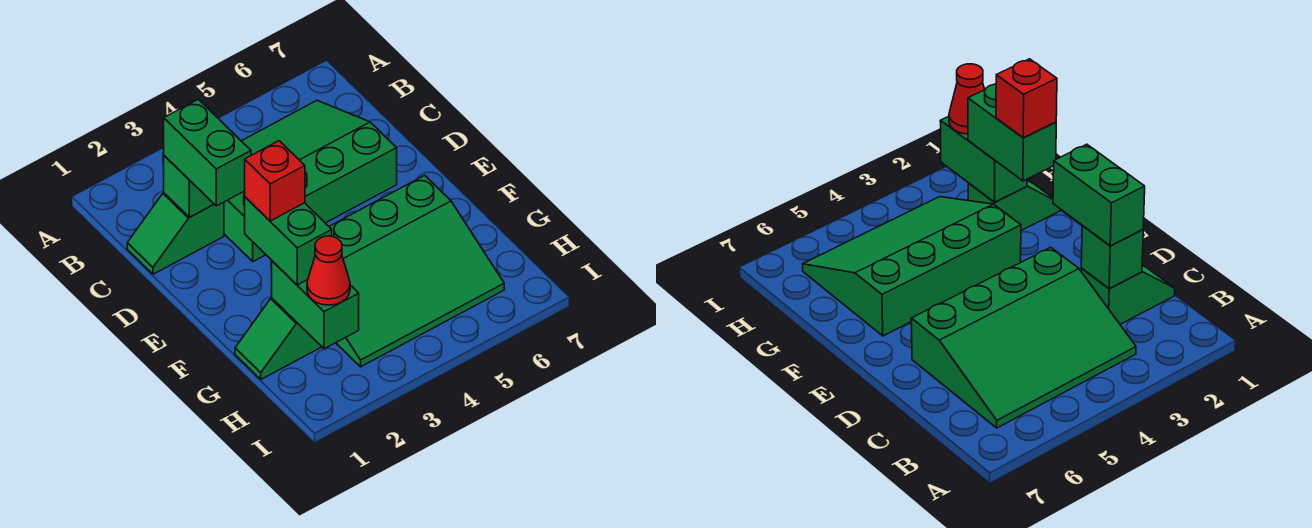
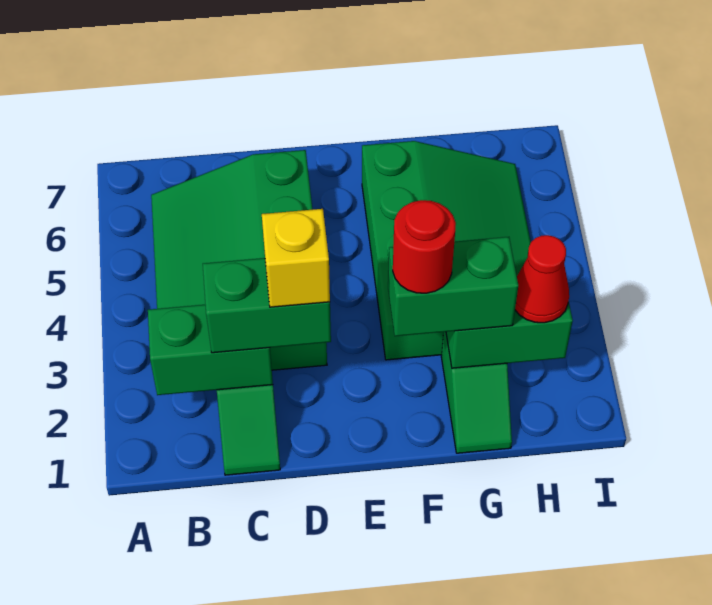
green 1x1 brick [164,156,214,217] -> green 1x2 brick [148,305,273,395]
none -> yellow 1x1 brick [262,209,330,307]
red 1x1 brick [245,141,305,221] -> red 1x1 round brick [393,200,456,293]

